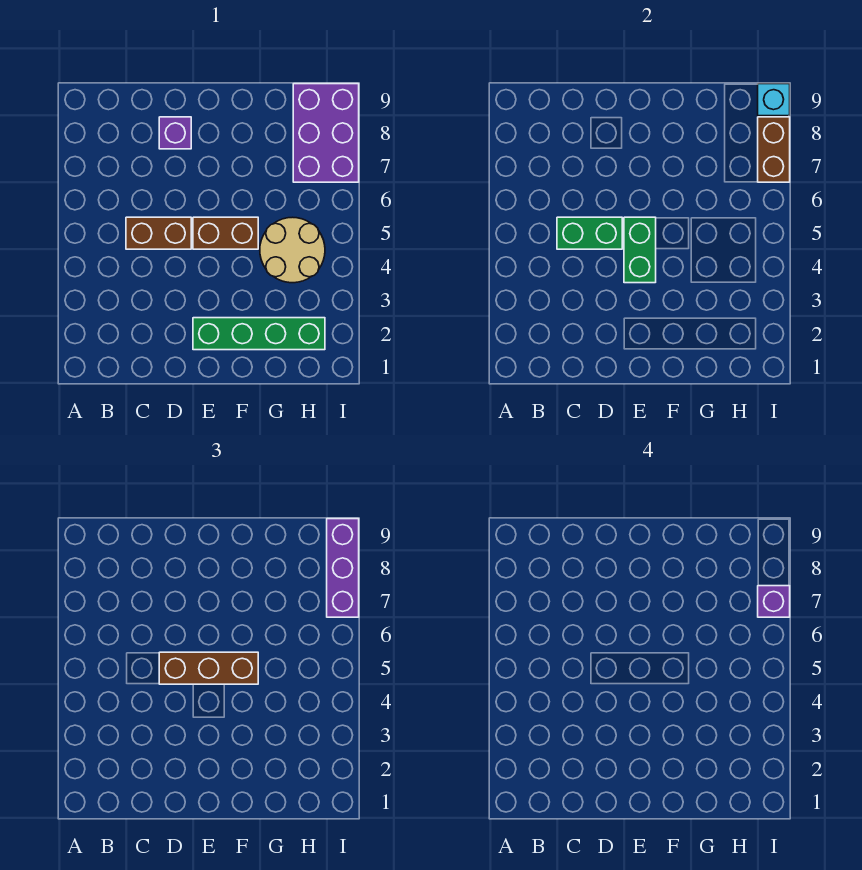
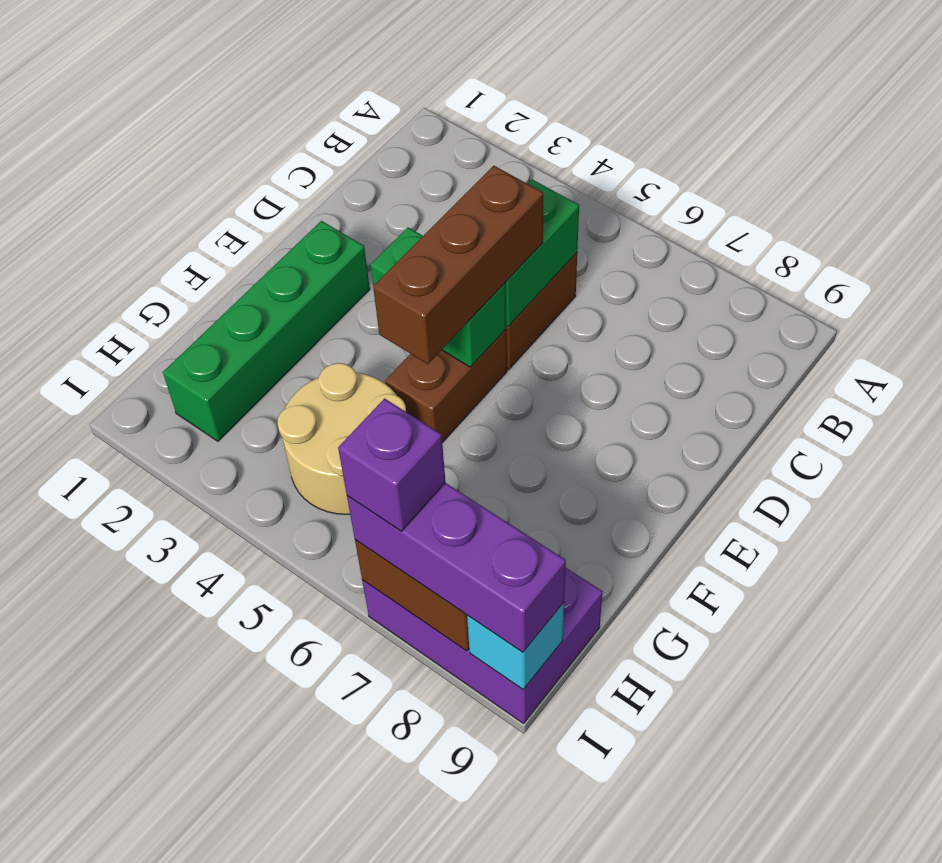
purple 1x1 brick [159,117,191,149] -> none

